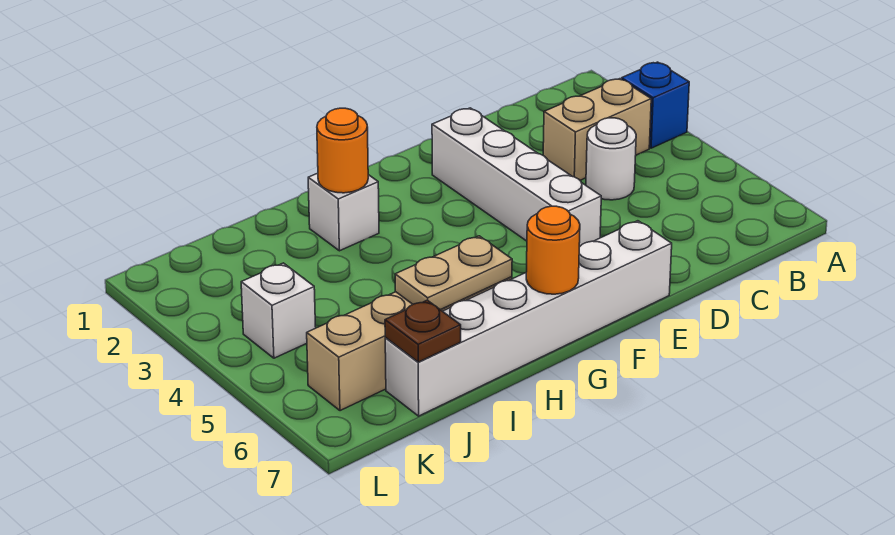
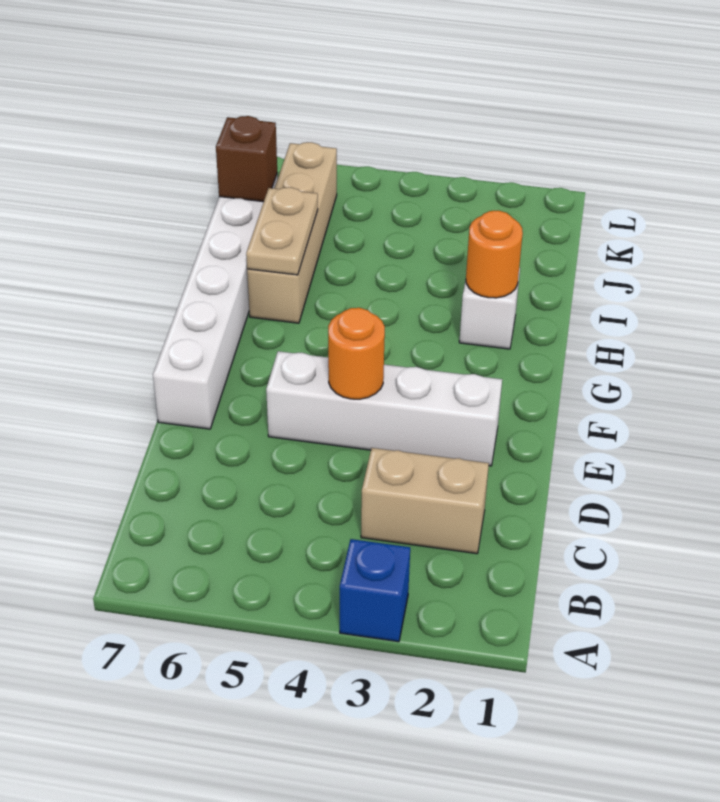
tan 1x2 brick [543,79,651,180] -> tan 1x2 brick turned to [361,448,489,554]
white 1x1 round brick [586,118,636,200] -> none
orange 1x1 round brick [526,206,580,294] -> orange 1x1 round brick moved to [328,308,385,399]
brown 1x1 plate [385,300,461,362] -> brown 1x1 brick [216,116,277,202]
white 1x1 brick [241,263,316,358] -> none

